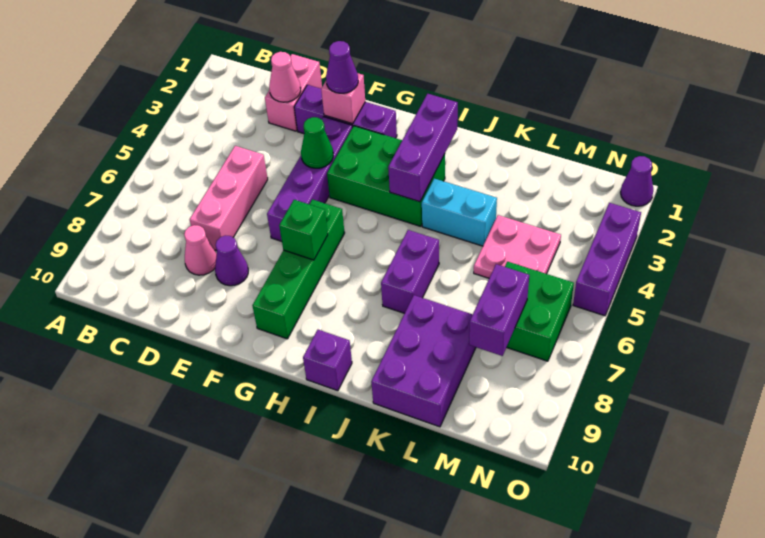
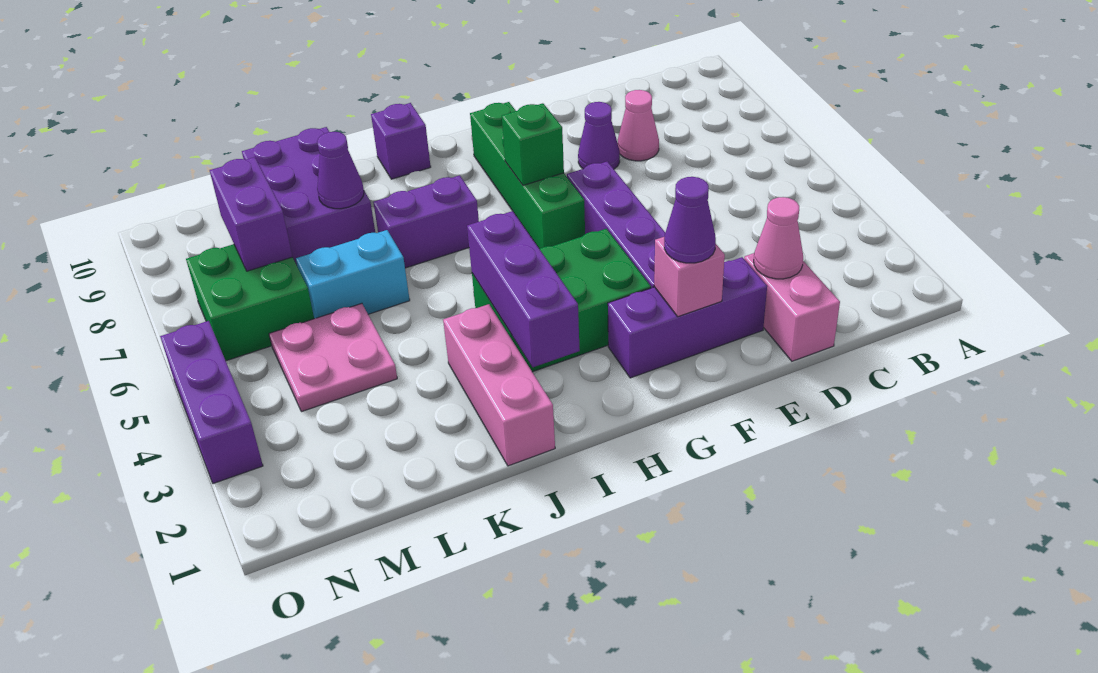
pink 1x3 brick [190,146,268,250] -> pink 1x3 brick moved to [443,304,555,466]
green 1x1 cone [301,117,333,168] -> none
cyan 1x2 brick [422,179,497,246] -> cyan 1x2 brick moved to [296,230,410,319]
purple 1x2 brick [381,230,439,313] -> purple 1x2 brick turned to [373,175,479,268]
purple 1x1 cone [621,156,653,206] -> purple 1x1 cone moved to [317,132,364,209]

